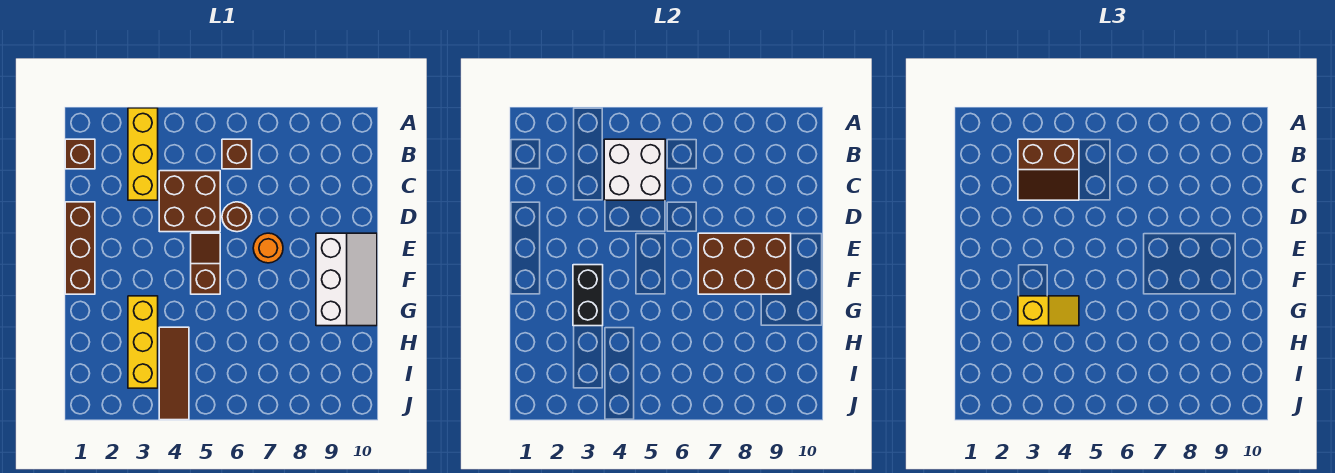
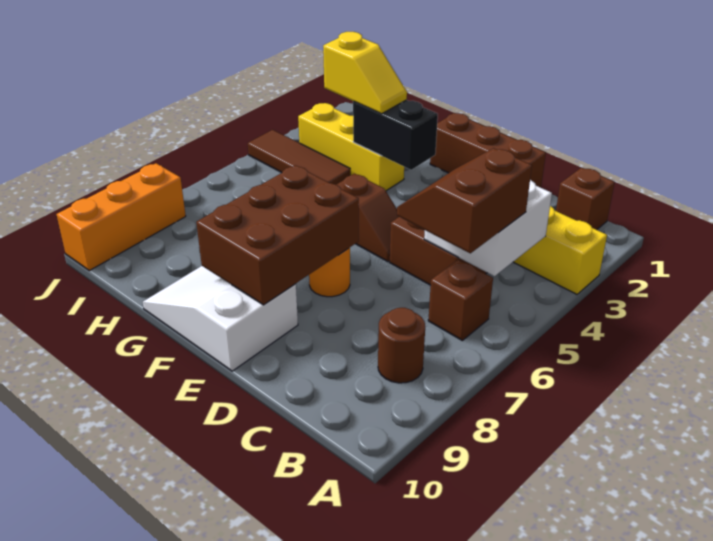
brown 2x2 slope [1018,139,1079,200] -> brown 2x2 slope moved to [397,148,532,253]
brown 1x1 round brick [222,202,252,232] -> brown 1x1 round brick moved to [378,308,425,383]
white 2x3 slope [316,233,377,326] -> white 2x3 slope turned to [143,266,298,371]
yellow 1x2 slope [1018,296,1079,326] -> yellow 1x2 slope turned to [323,32,407,114]
none -> orange 1x3 brick [56,163,186,271]

